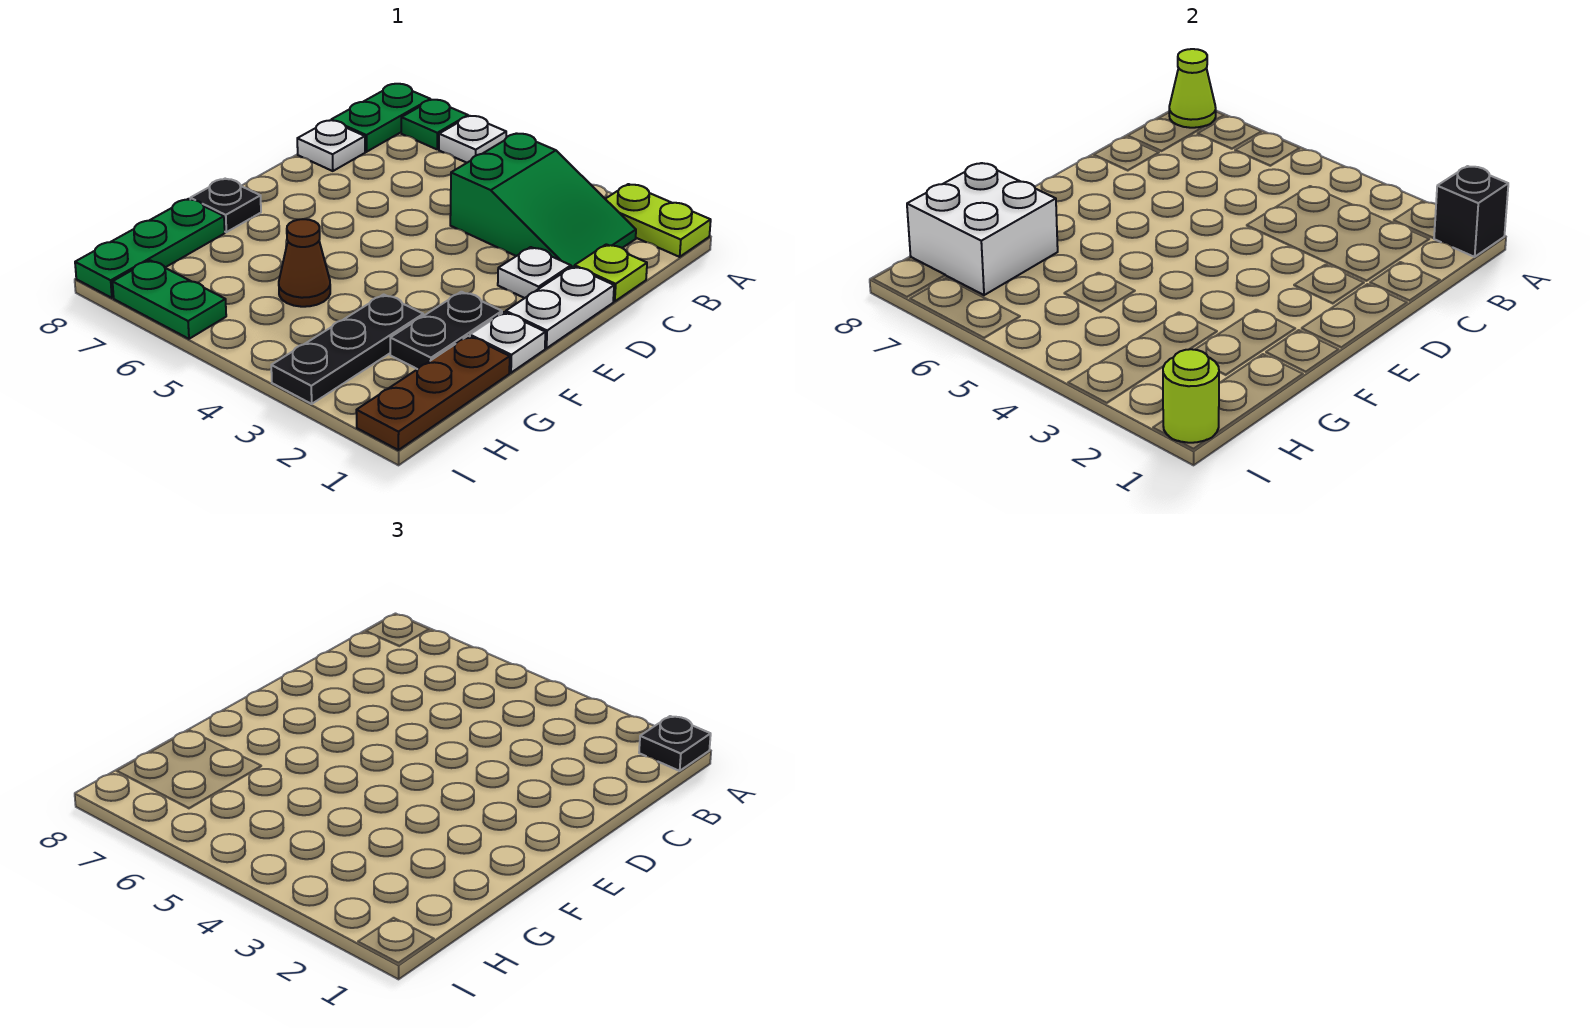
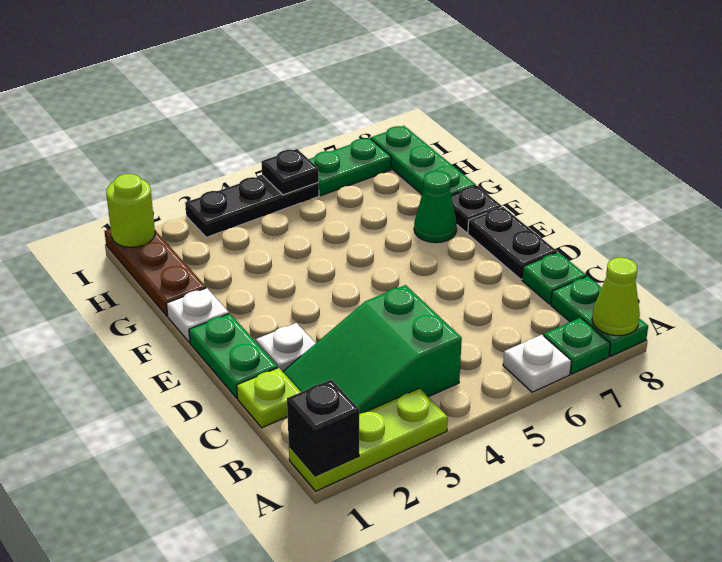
lime 1x2 plate [606,184,711,257] -> lime 1x3 plate [289,388,448,491]
black 1x1 plate [639,716,711,771] -> black 1x1 plate moved to [261,149,319,195]
white 1x1 plate [297,120,365,171] -> green 1x1 plate [522,252,586,304]
white 1x2 plate [506,266,614,348] -> green 1x2 plate [189,313,278,398]
black 1x2 plate [390,292,502,369] -> black 1x2 plate moved to [468,207,557,279]
none -> green 1x1 cone [414,171,457,243]
black 1x3 plate [271,294,423,404] -> black 1x3 plate turned to [185,175,319,237]
brown 1x1 cone [279,219,330,307] -> none
white 2x2 brick [907,163,1058,295] -> none

